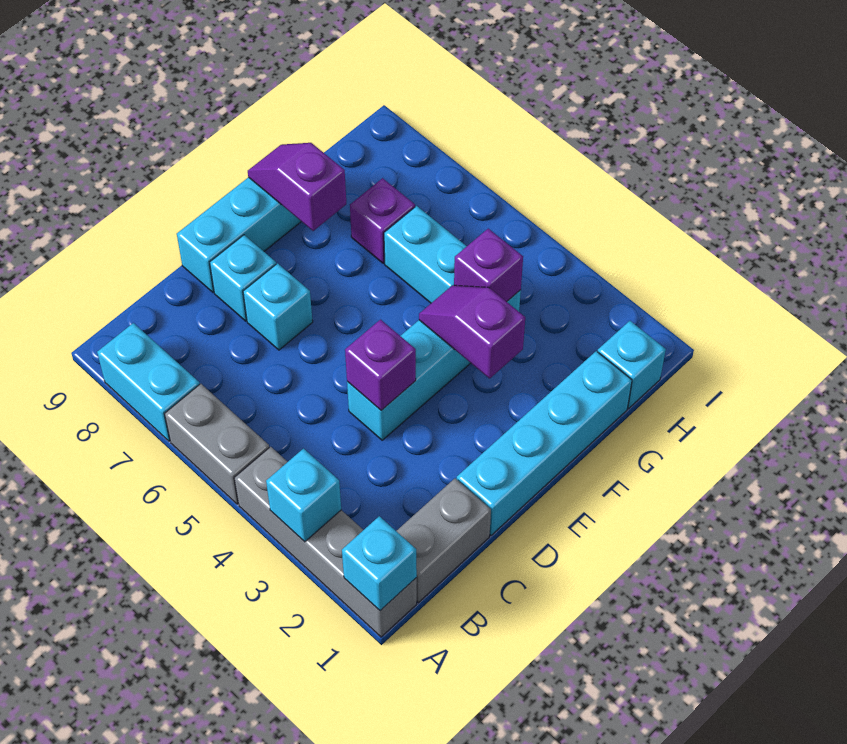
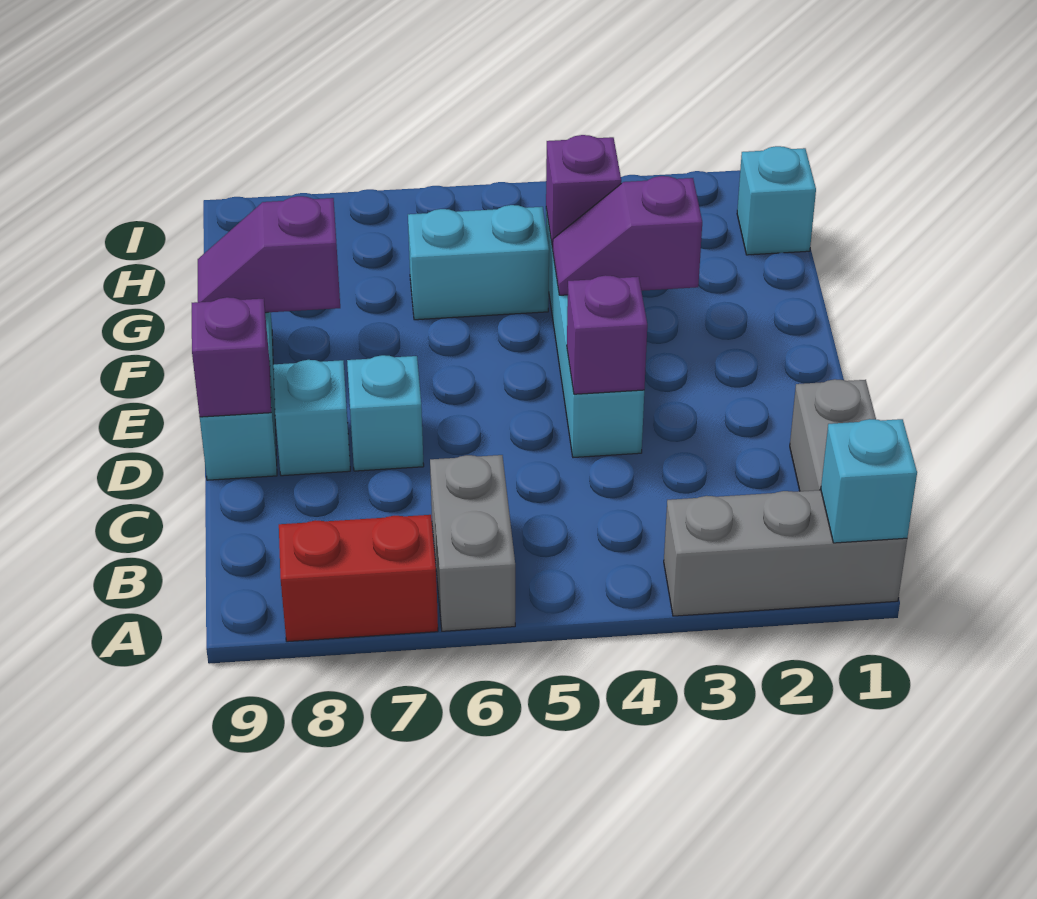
grey 1x4 brick [234,447,417,637] -> grey 1x3 brick [664,490,907,616]
cyan 1x1 brick [266,449,341,542] -> none
grey 1x2 brick [165,384,269,504] -> grey 1x2 brick turned to [430,455,515,631]
cyan 1x2 brick [97,323,200,441] -> red 1x2 brick [279,515,438,642]
cyan 1x4 brick [457,351,632,535] -> none
purple 1x1 brick [350,178,415,263] -> purple 1x1 brick moved to [192,297,271,417]

